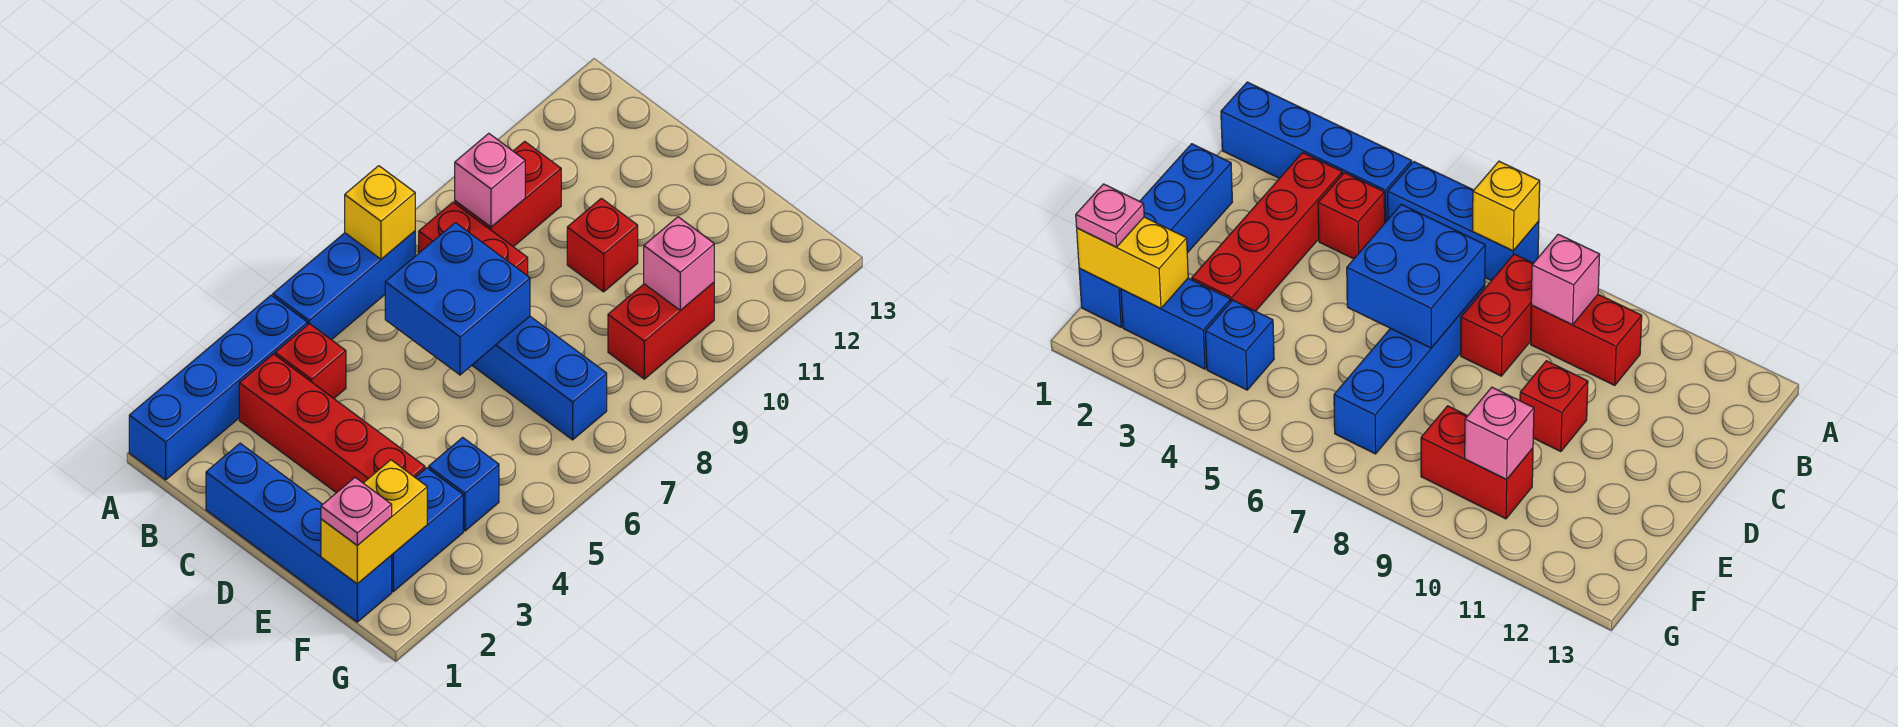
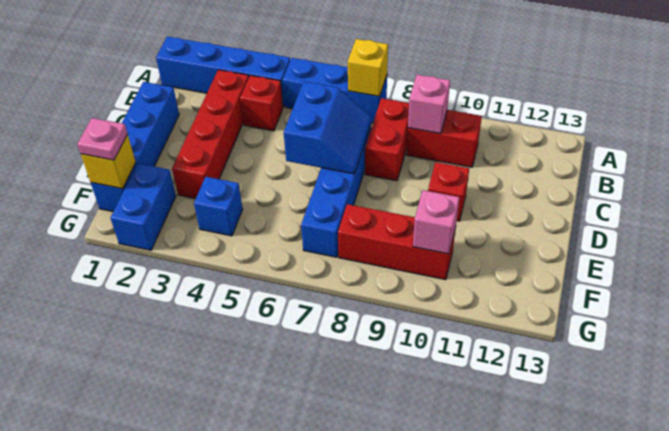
blue 2x2 brick [385,223,530,375] -> blue 2x2 slope [284,82,371,174]
yellow 1x2 brick [321,460,427,584] -> yellow 1x1 brick [81,134,136,189]
blue 1x2 brick [391,468,463,592] -> blue 1x2 brick turned to [111,163,176,250]
red 1x2 brick [608,283,714,379] -> red 1x3 brick [338,204,456,280]

